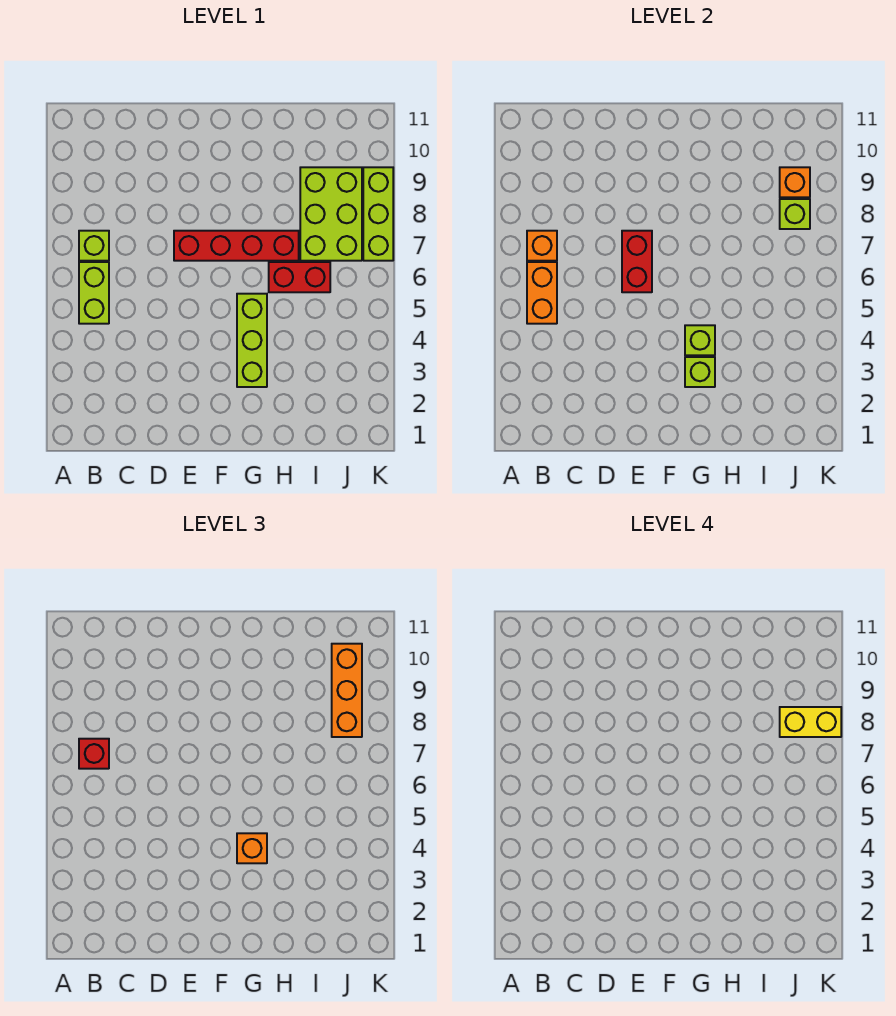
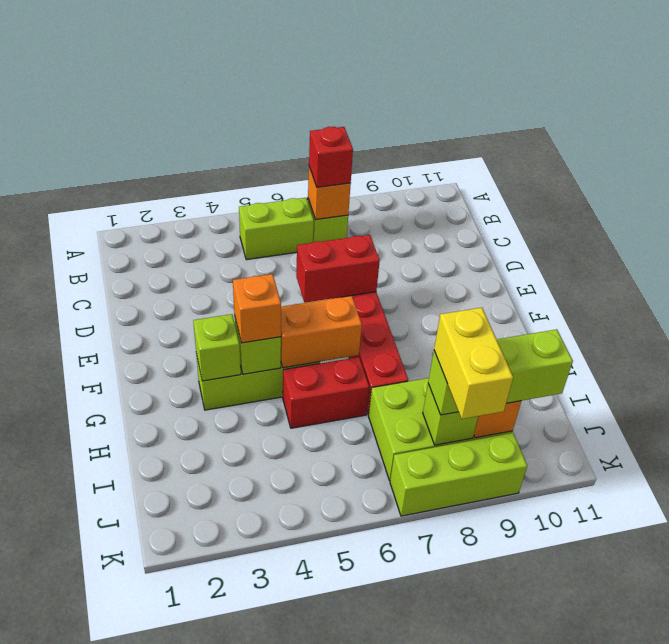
orange 1x2 brick [527,262,557,324] -> orange 1x2 brick moved to [281,296,362,368]
red 1x2 brick [269,262,330,292] -> red 1x2 brick turned to [283,357,369,428]
orange 1x3 brick [332,644,362,737] -> lime 1x3 brick [428,329,573,415]

